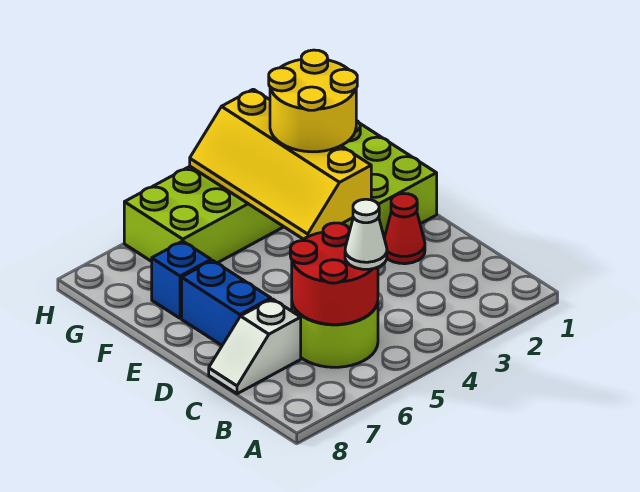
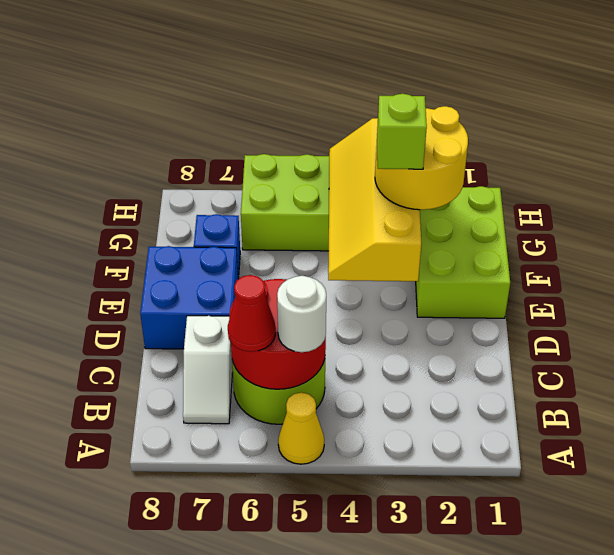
none -> yellow 1x1 cone [278,392,324,464]
white 1x1 cone [345,199,387,269] -> white 1x1 round brick [277,276,326,352]
white 1x2 slope [209,299,301,394] -> white 1x2 slope turned to [183,316,233,424]
red 1x1 cone [384,194,425,264] -> red 1x1 cone moved to [228,275,276,352]
blue 1x2 brick [182,260,271,345] -> blue 2x2 brick [140,246,238,349]
none -> lime 1x1 brick [377,94,427,169]

